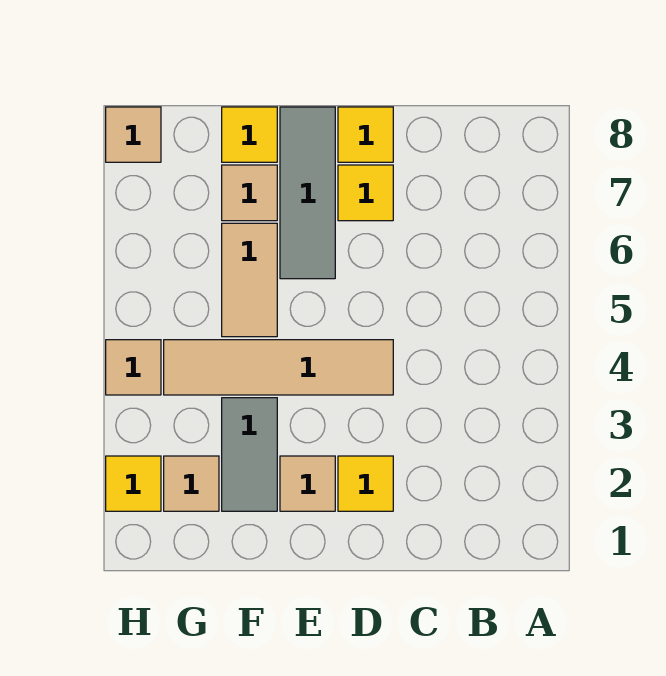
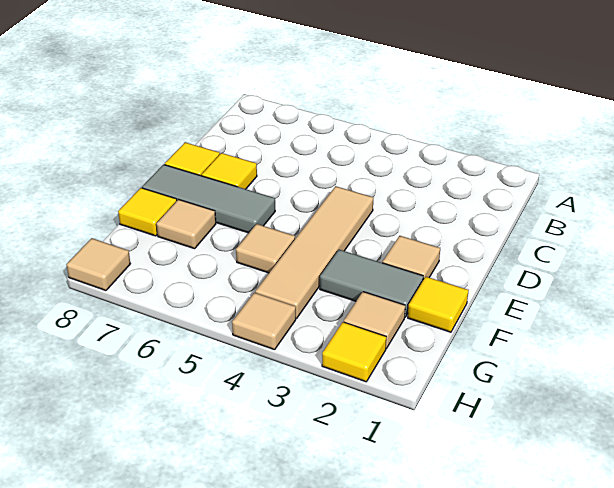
yellow 1x1 tile [338,456,393,511] -> yellow 1x1 tile moved to [408,277,469,332]
tan 1x2 tile [222,223,277,337] -> tan 1x1 tile [236,224,295,273]

